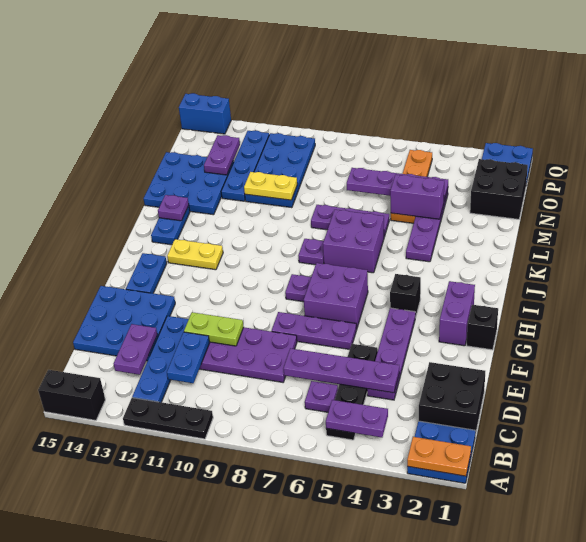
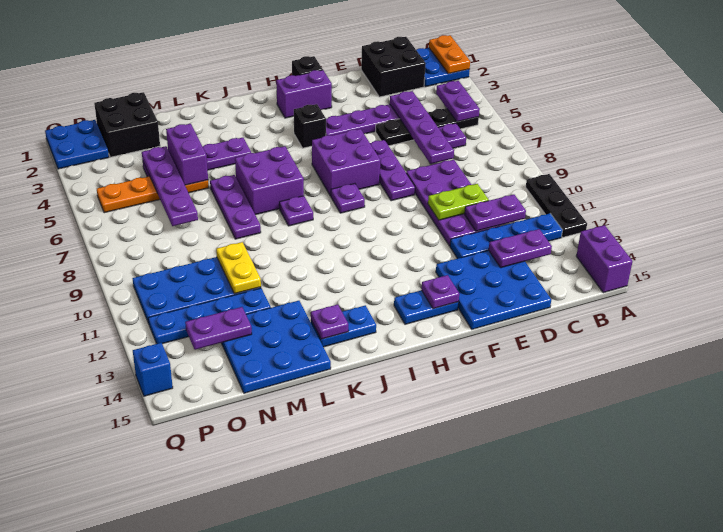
black 1x2 brick [38,370,105,420] -> purple 1x2 brick [576,225,633,293]
blue 1x2 plate [167,332,209,383] -> purple 1x2 plate [465,194,526,231]
lime 1x2 plate [184,312,243,346] -> lime 1x2 plate turned to [428,184,489,220]
none -> purple 1x1 plate [422,275,459,309]
yellow 1x2 plate [167,239,223,270] -> none
blue 1x2 brick [179,93,231,134] -> blue 1x1 brick [133,343,173,396]

